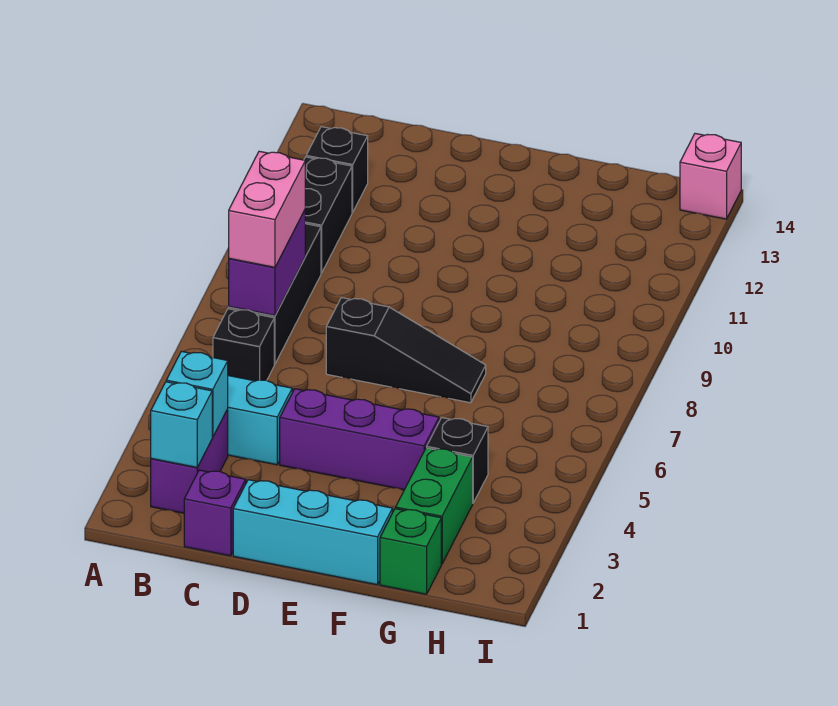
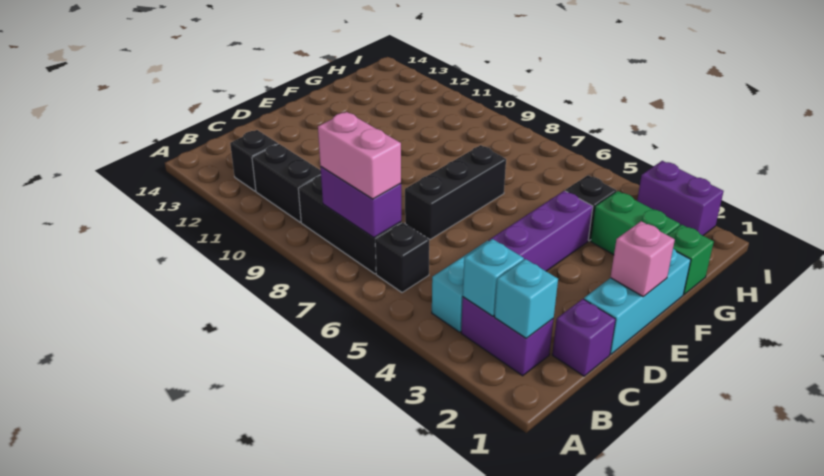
black 1x3 slope [326,298,486,403] -> black 1x3 brick [405,145,506,240]
none -> purple 1x2 brick [637,161,724,235]
pink 1x1 brick [680,133,741,219] -> pink 1x1 brick moved to [610,221,675,297]

